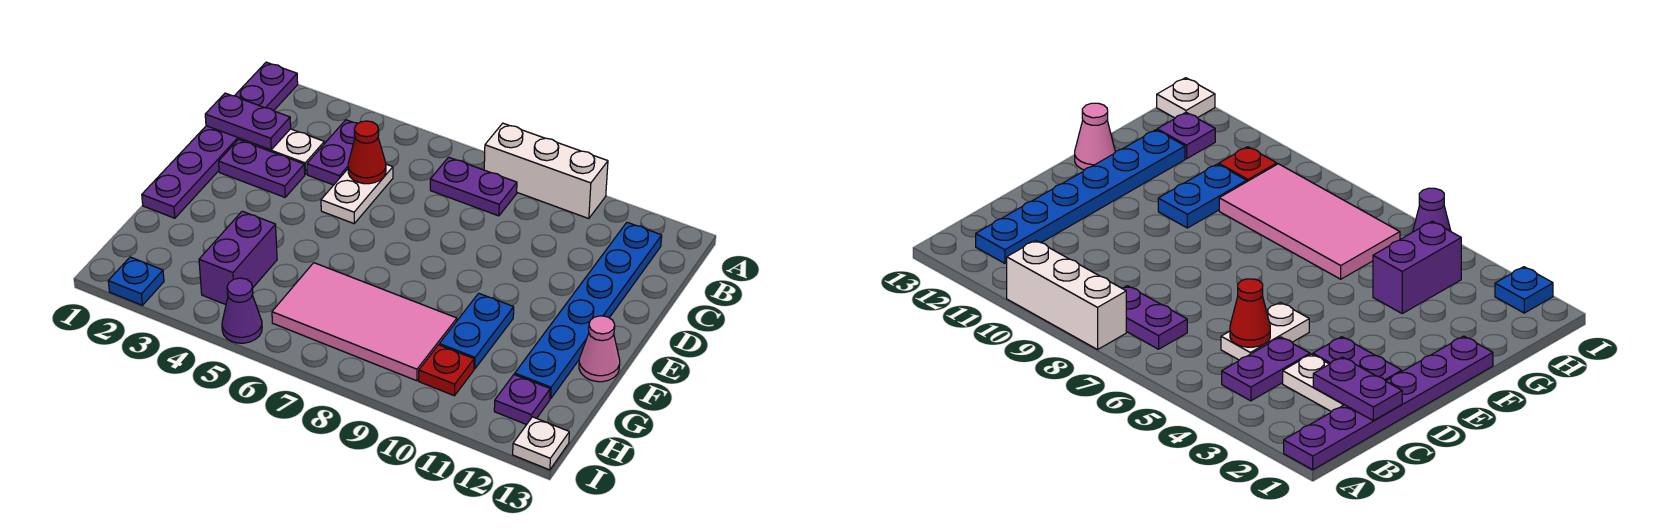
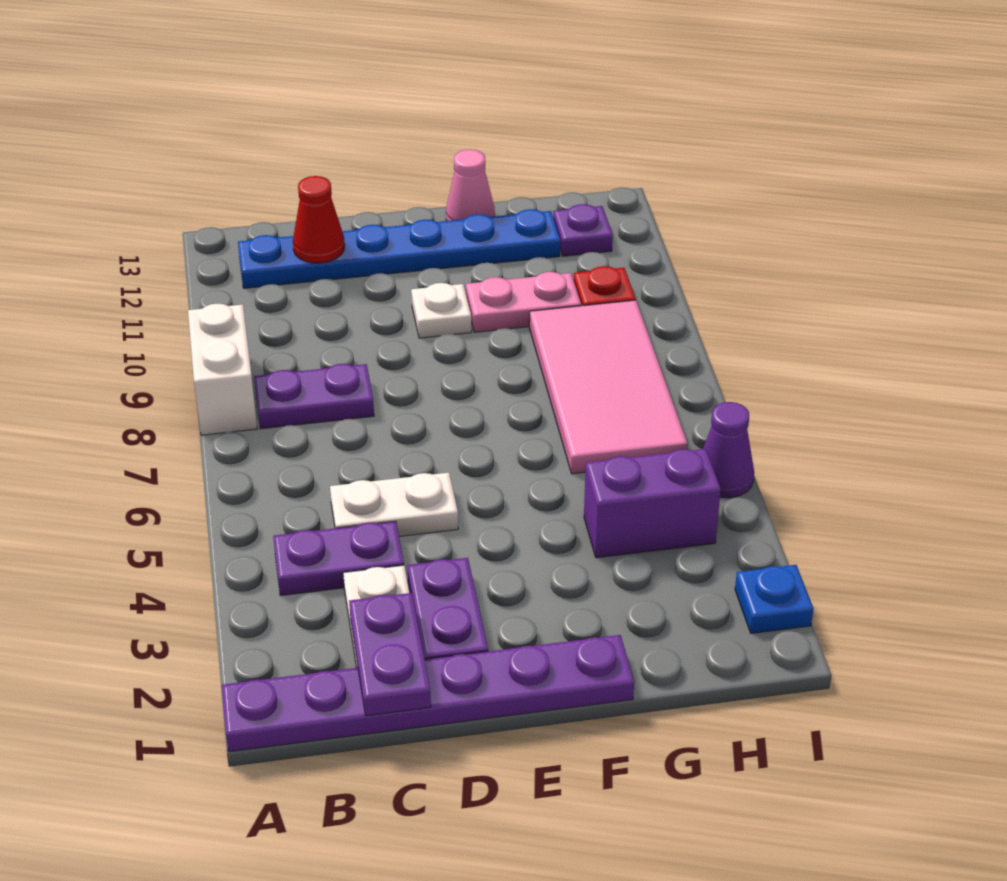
white 1x3 brick [484,123,608,219] -> white 1x2 brick [188,304,257,435]
purple 1x2 plate [430,157,517,216] -> purple 1x2 plate turned to [254,364,374,429]
red 1x1 cone [348,121,386,184] -> red 1x1 cone moved to [293,176,345,263]
blue 1x2 plate [439,293,514,369] -> pink 1x2 plate [466,272,581,332]
white 1x1 plate [513,417,569,470] -> white 1x1 plate moved to [411,283,472,338]

